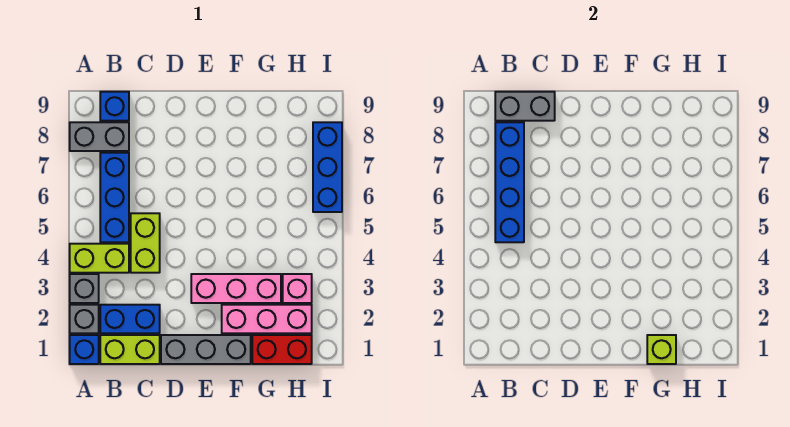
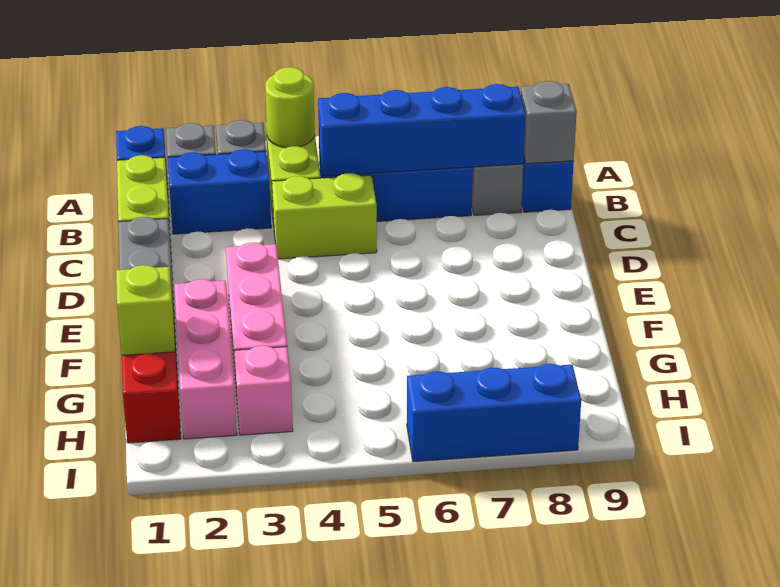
none -> lime 1x1 round brick [265,67,315,148]
blue 1x2 brick [100,305,160,333] -> blue 1x2 brick turned to [168,149,271,234]
grey 1x2 brick [495,92,555,121] -> grey 1x1 brick [521,81,577,164]

